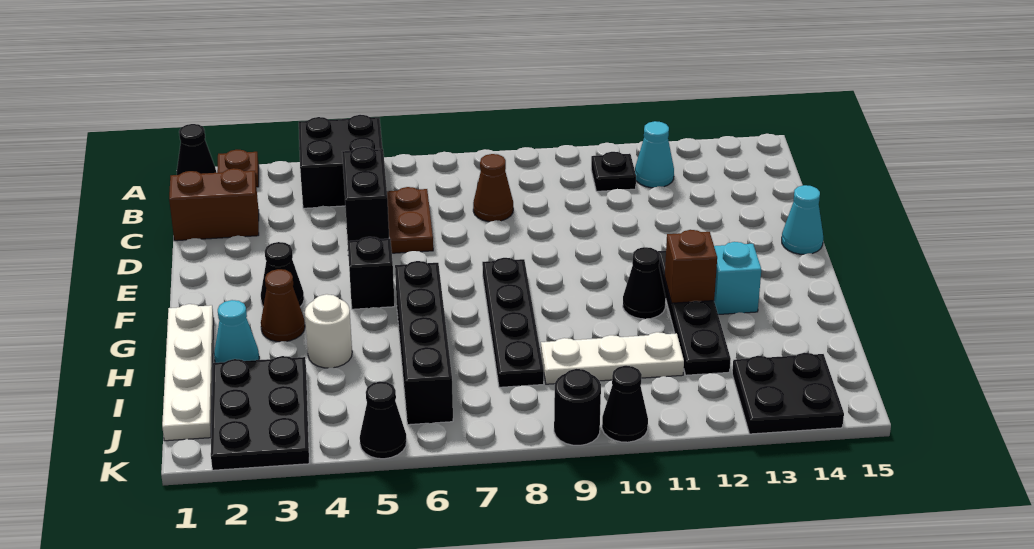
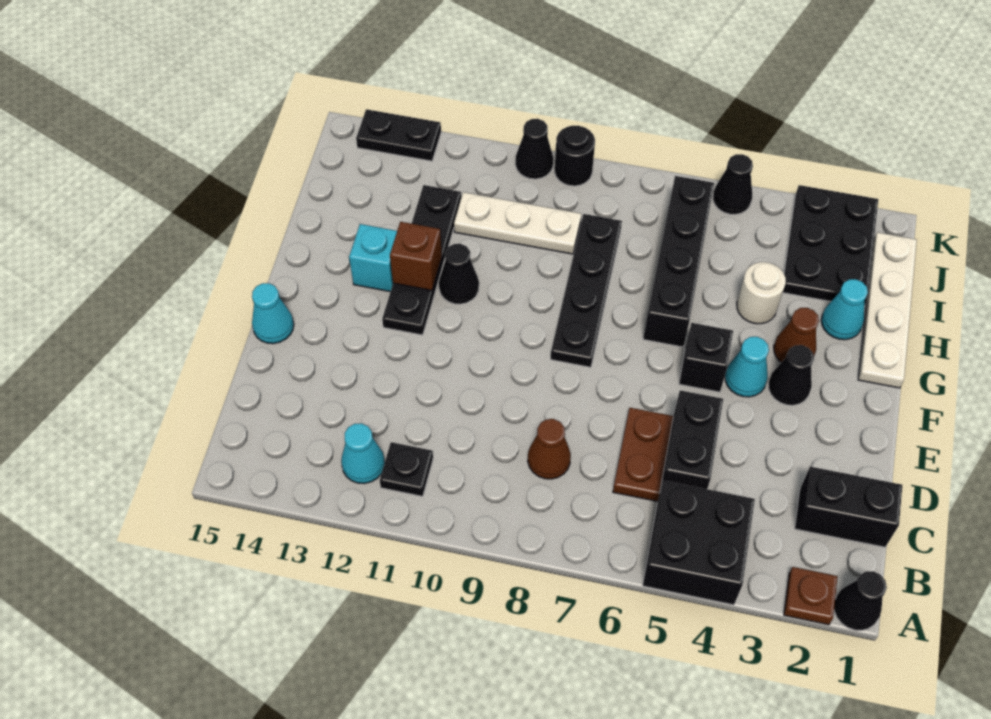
brown 1x2 brick [169,168,259,241] -> black 1x2 brick [795,467,902,547]
none -> cyan 1x1 cone [725,337,769,397]
black 2x2 plate [732,353,844,434] -> black 1x2 plate [356,109,441,161]

